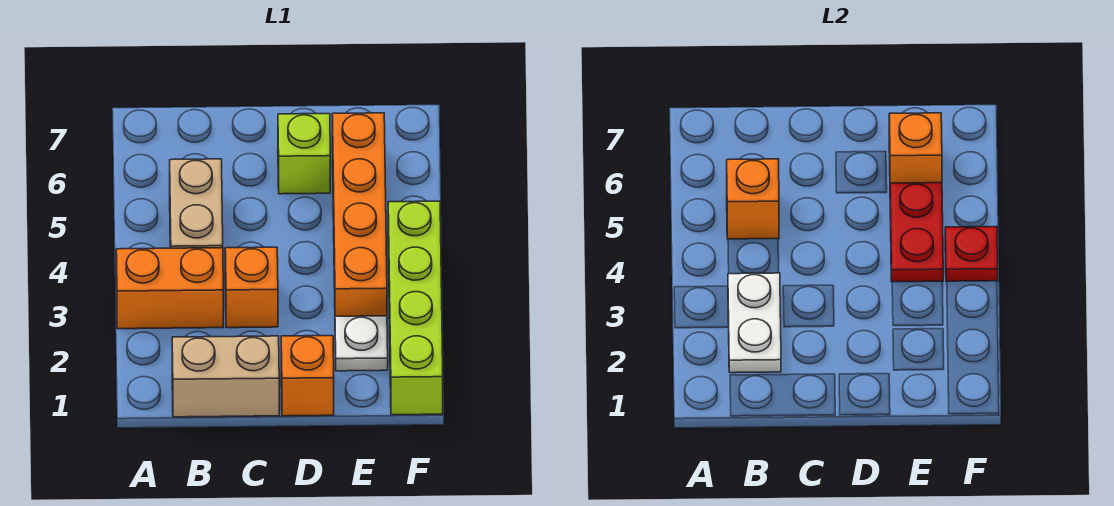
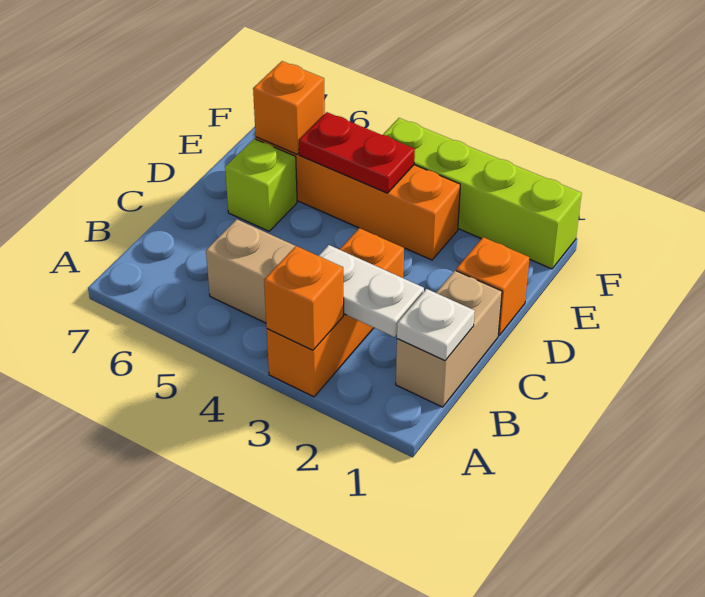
orange 1x1 brick [727,159,779,239] -> orange 1x1 brick moved to [264,246,344,350]
white 1x1 plate [335,316,388,371] -> white 1x1 plate moved to [397,289,475,361]
red 1x1 plate [945,227,998,282] -> none

